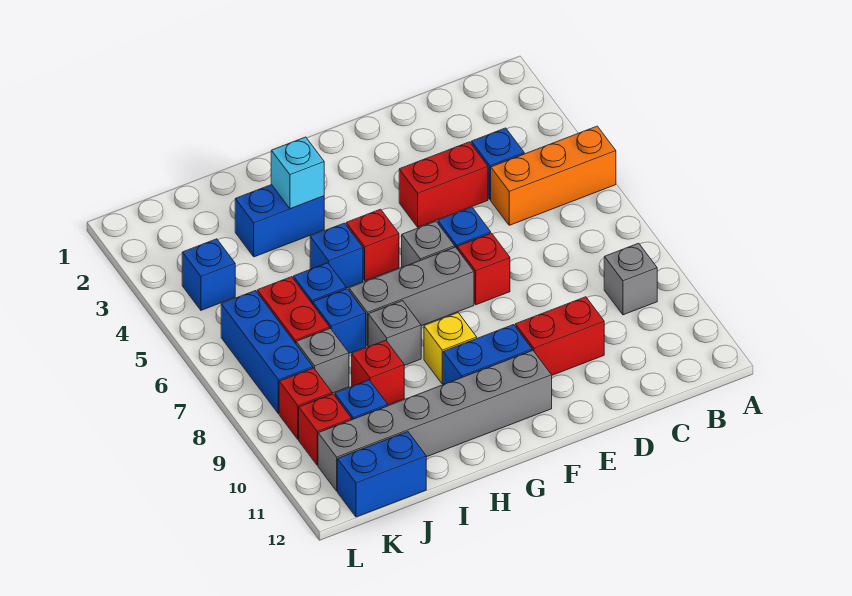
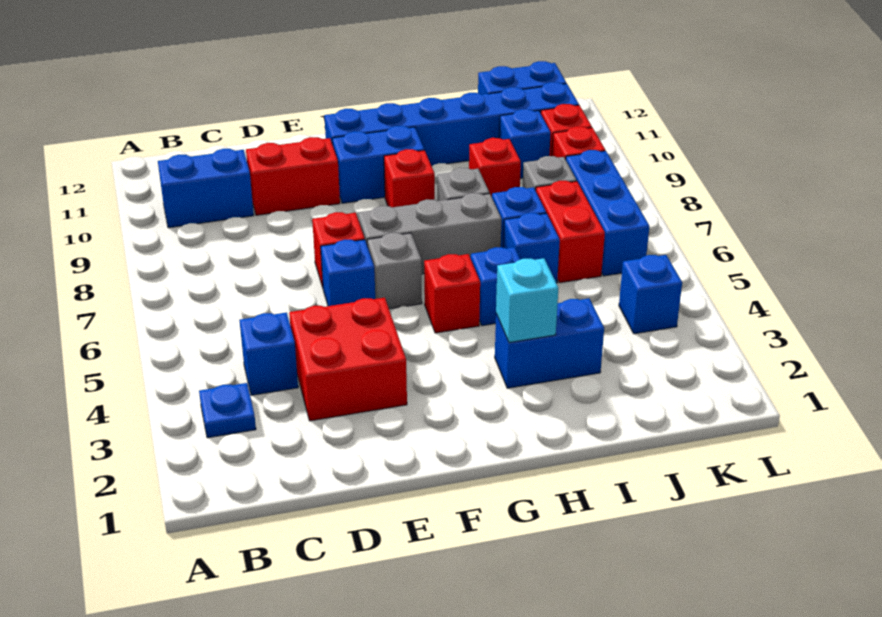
orange 1x3 brick [491,126,616,225] -> none
none -> blue 1x1 plate [199,383,256,438]
grey 1x1 brick [604,243,657,315] -> none
none -> blue 1x2 brick [158,149,254,228]
red 1x2 brick [399,142,488,227] -> red 2x2 brick [289,298,407,421]
grey 1x6 brick [318,350,552,491] -> blue 1x6 brick [324,82,579,166]
yellow 1x1 brick [424,313,477,384] -> red 1x1 brick [384,149,435,207]

